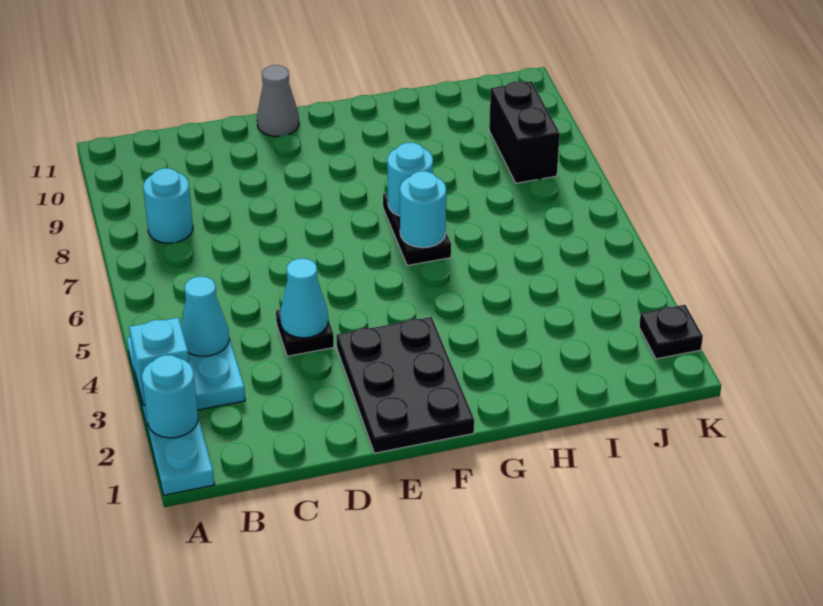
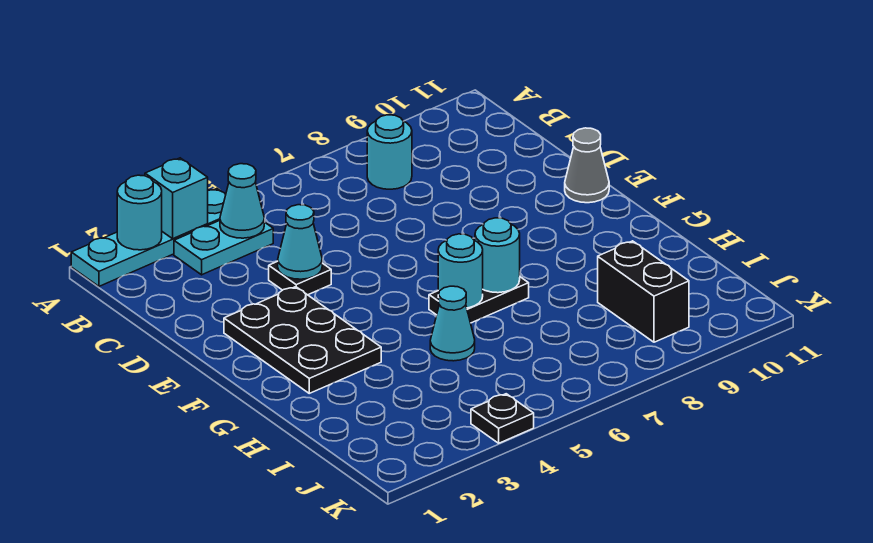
black 2x3 plate [336,317,474,453] -> black 2x3 plate turned to [224,287,381,393]
none -> cyan 1x1 cone [430,286,475,361]
black 1x2 brick [489,81,560,183] -> black 1x2 brick turned to [598,241,689,342]
black 1x1 plate [639,305,703,359] -> black 1x1 plate moved to [471,394,534,443]

